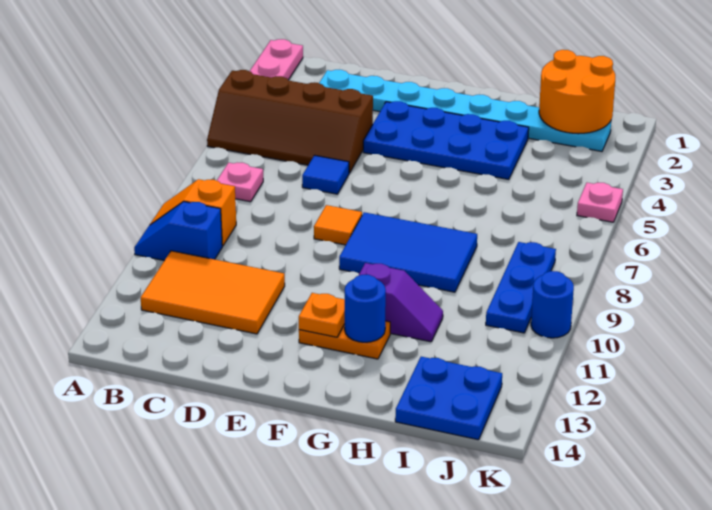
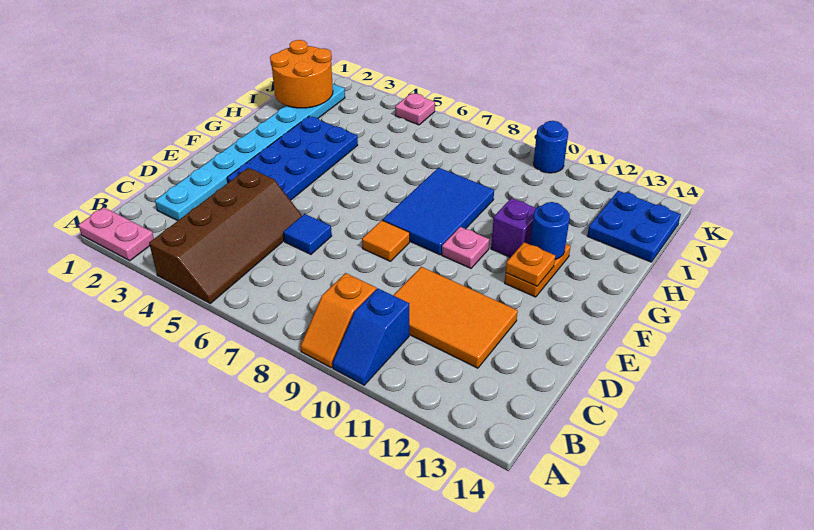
pink 1x1 plate [217,163,263,202] -> pink 1x1 plate moved to [442,227,489,268]
orange 2x3 tile [141,251,285,334] -> orange 2x3 tile turned to [393,267,518,368]
blue 1x3 plate [486,242,556,333] -> none

